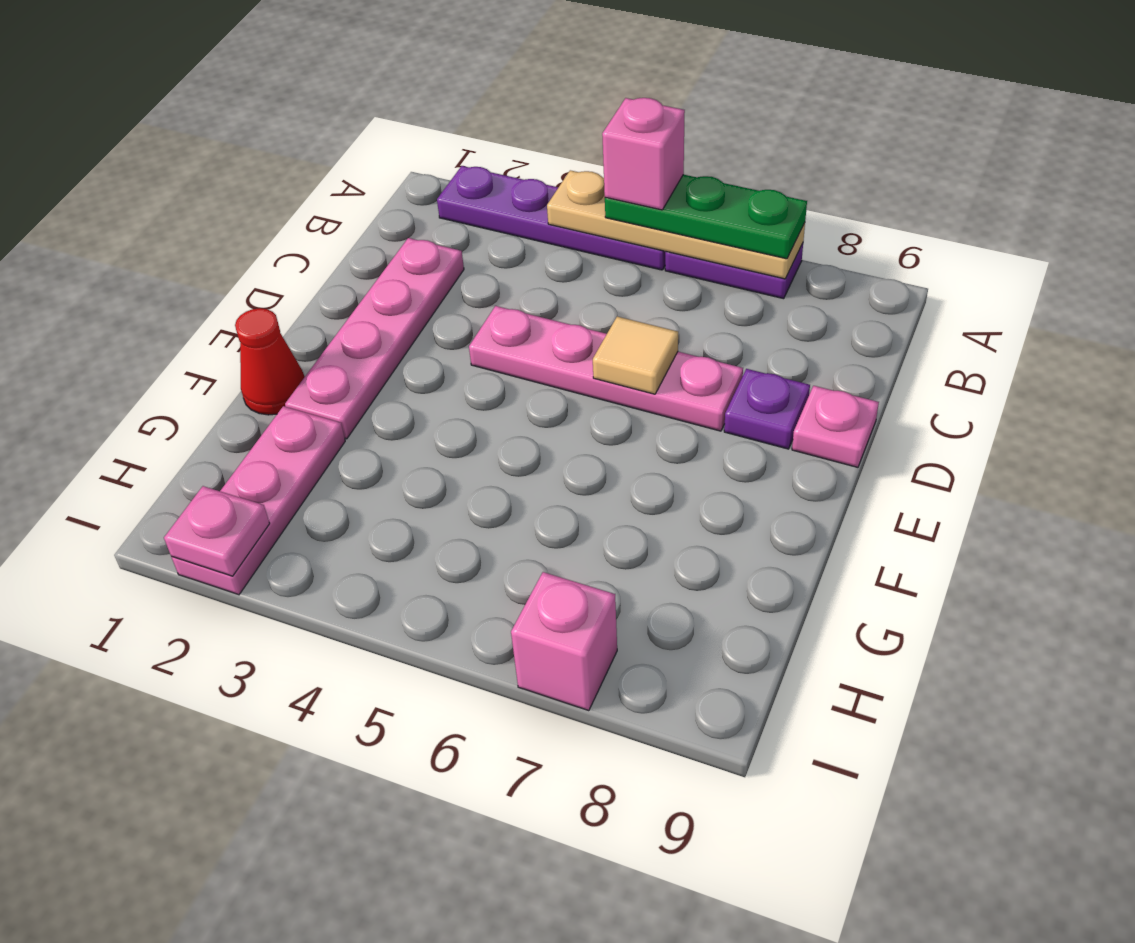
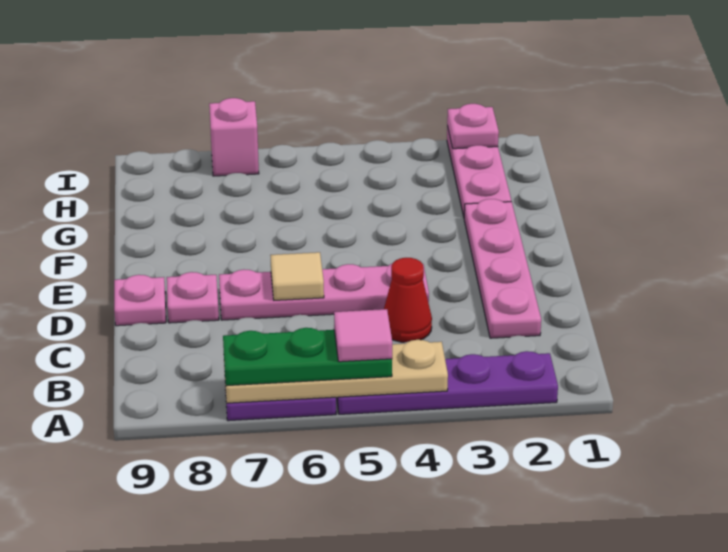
pink 1x1 brick [602,98,685,210] -> pink 1x1 tile [334,309,392,362]
purple 1x1 plate [724,369,810,449] -> pink 1x1 plate [167,272,219,323]
red 1x1 cone [235,308,305,415] -> red 1x1 cone moved to [384,258,432,342]

